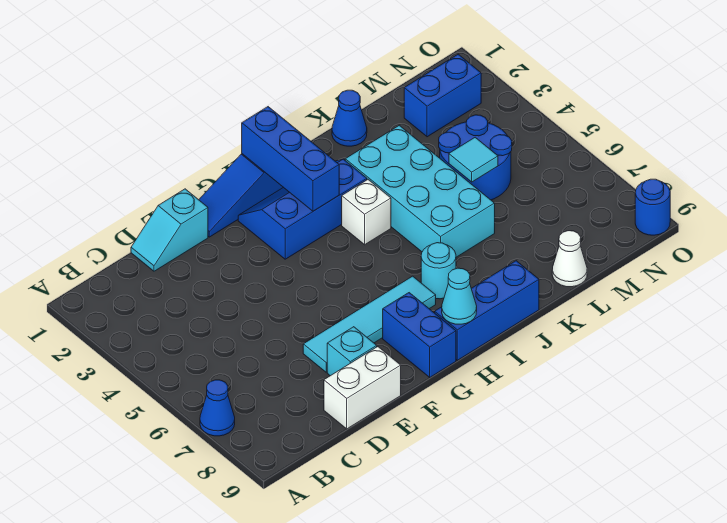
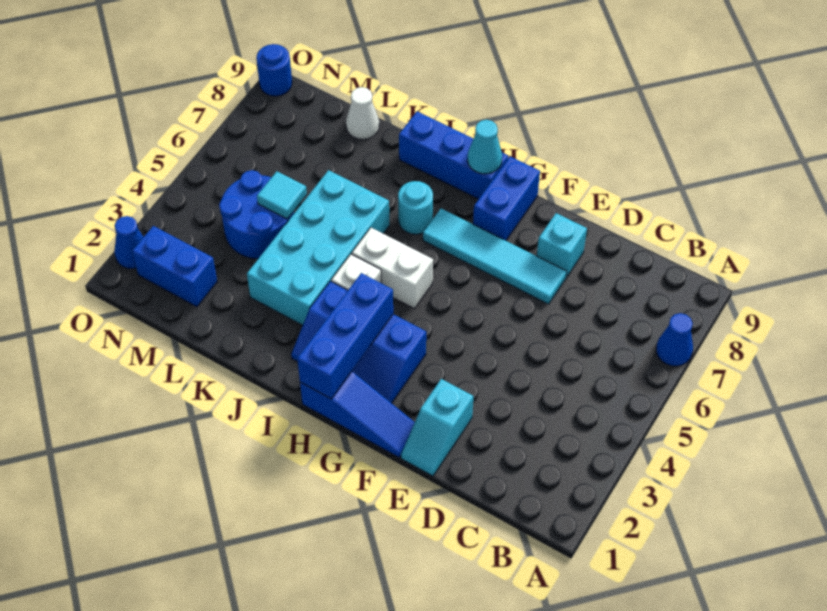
cyan 1x2 slope [131,189,208,271] -> cyan 1x2 slope turned to [401,379,473,476]
white 1x2 brick [324,347,401,429] -> white 1x2 brick moved to [352,228,433,308]
blue 1x1 cone [332,90,367,146] -> blue 1x1 cone moved to [114,216,143,269]

